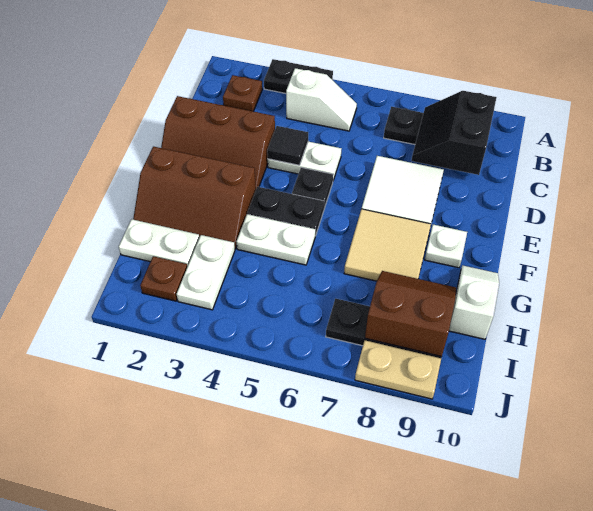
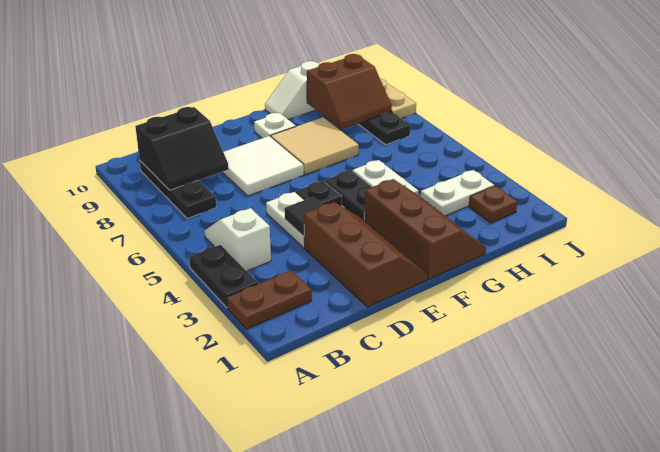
brown 1x1 plate [223,75,262,111] -> brown 1x2 plate [227,270,312,329]
white 1x2 plate [119,219,199,267] -> none
brown 2x2 slope [365,271,456,357] -> brown 2x2 slope turned to [307,54,392,129]

